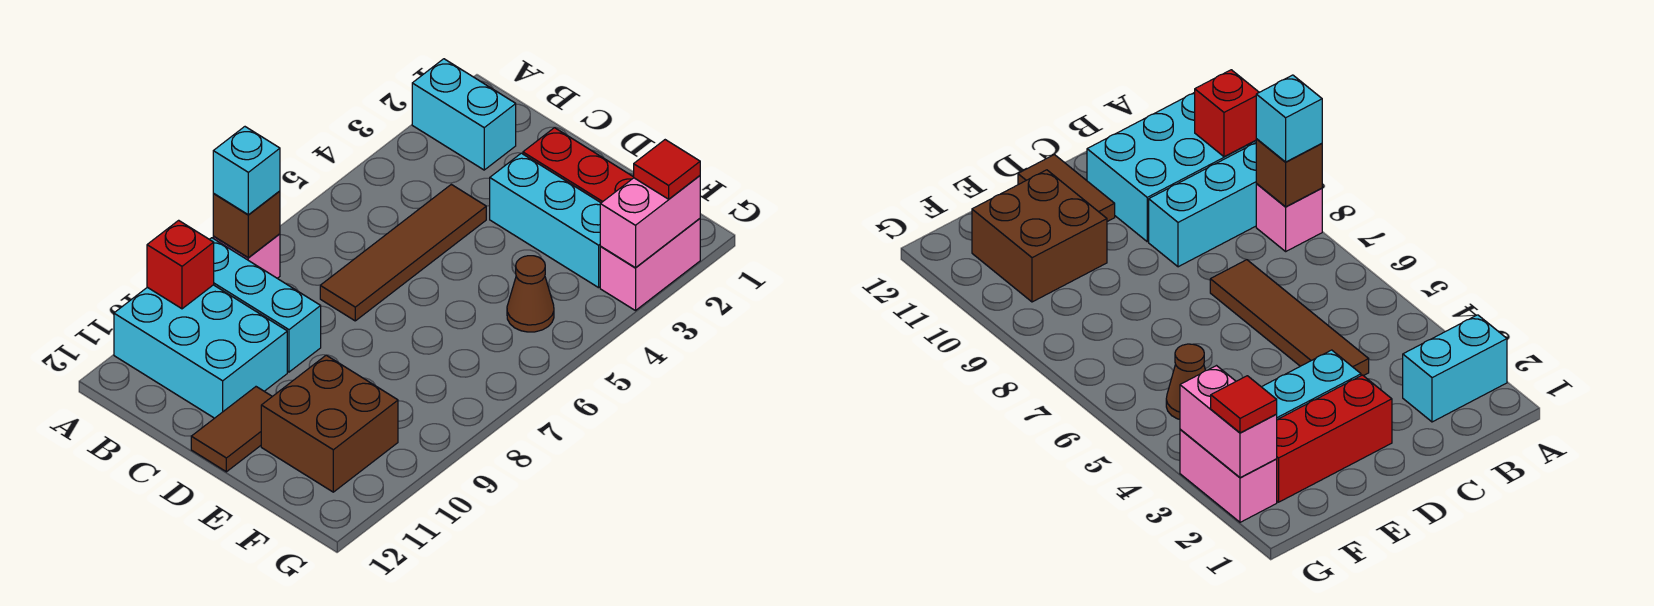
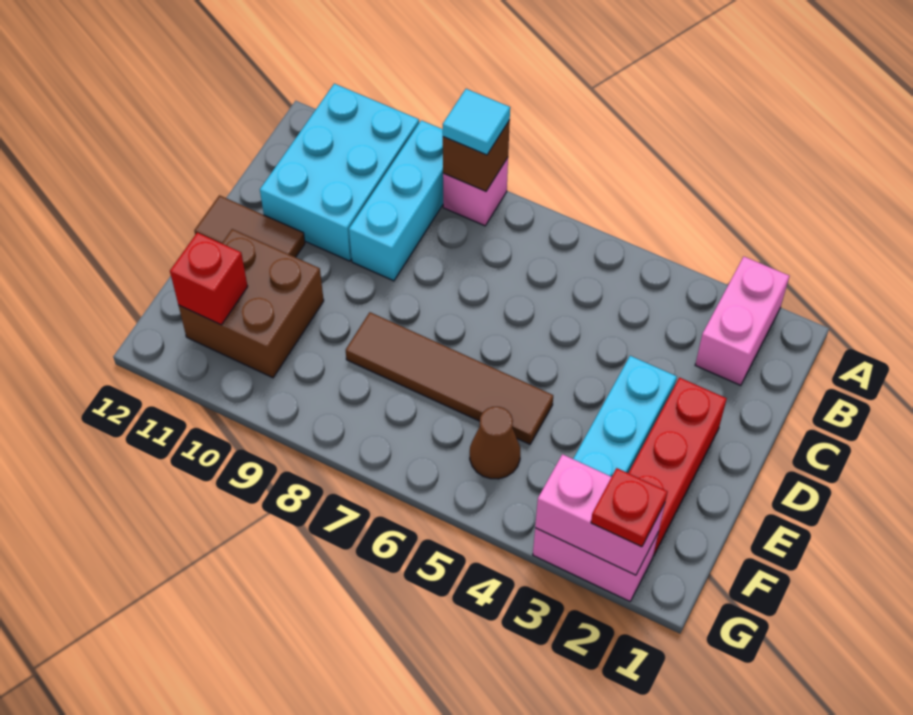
cyan 1x2 brick [412,59,516,170] -> pink 1x2 brick [695,257,789,385]
cyan 1x1 brick [213,127,280,215] -> cyan 1x1 tile [443,89,510,155]
red 1x1 brick [147,220,214,309] -> red 1x1 brick moved to [170,233,248,325]
brown 1x4 tile [320,184,486,321] -> brown 1x4 tile moved to [346,312,553,444]
red 1x1 tile [634,140,700,199] -> red 1x1 plate [591,468,668,547]

